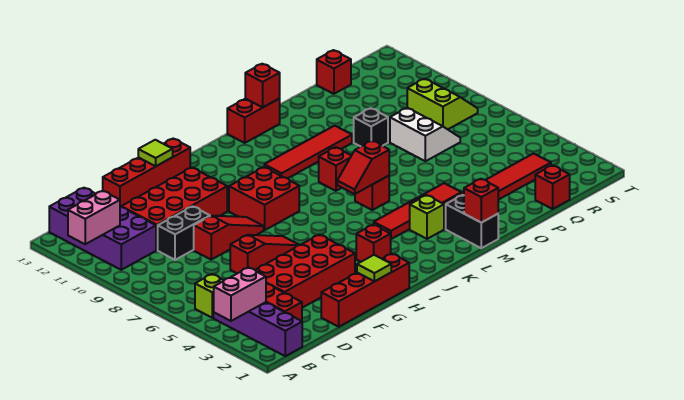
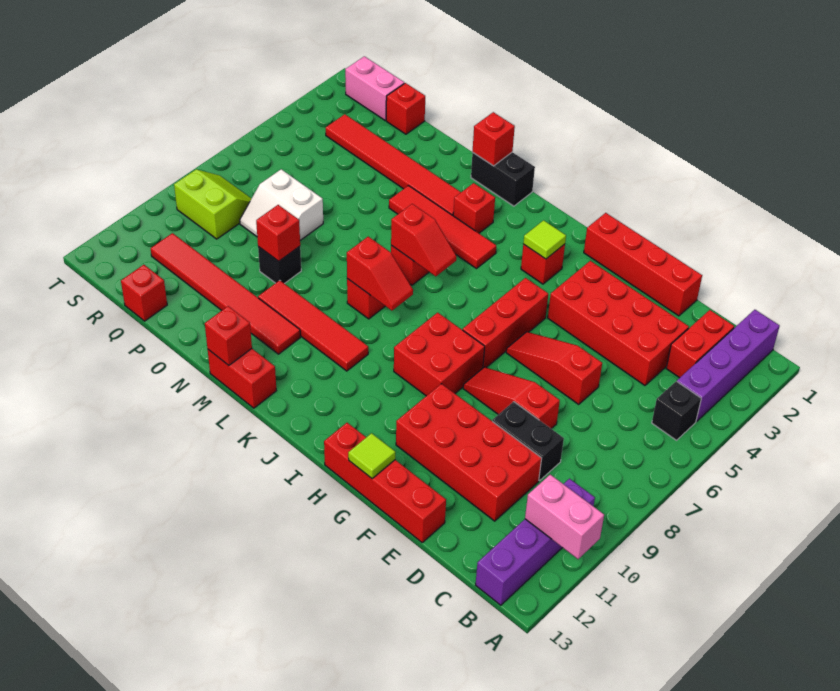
pink 1x2 brick [214,268,266,321] -> pink 1x2 brick moved to [345,56,404,120]
lime 1x1 brick [195,274,224,318] -> black 1x1 brick [652,381,701,440]
purple 2x4 brick [49,188,156,270] -> purple 1x4 brick [476,479,595,605]
lime 1x1 tile [357,255,391,282] -> lime 1x1 tile moved to [523,220,566,259]
none -> red 1x3 brick [463,278,548,368]
none -> red 1x2 slope [347,237,413,311]
lime 1x1 brick [410,195,444,239] -> red 1x1 brick [453,183,495,233]
black 1x2 brick [446,195,498,248] -> black 1x2 brick turned to [471,152,535,206]
none -> red 1x6 tile [151,233,300,354]
none -> red 1x1 brick [256,205,300,261]
white 2x2 slope [390,108,460,161] -> white 2x2 slope turned to [240,169,323,240]
lime 2x2 slope [407,79,478,129] -> lime 2x2 slope turned to [174,169,251,239]

